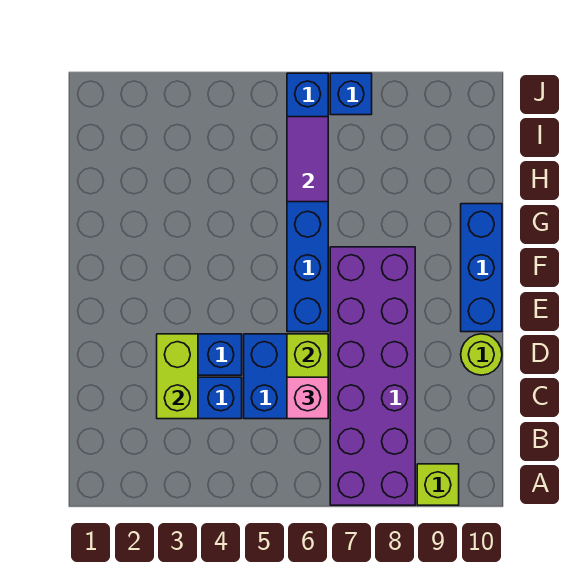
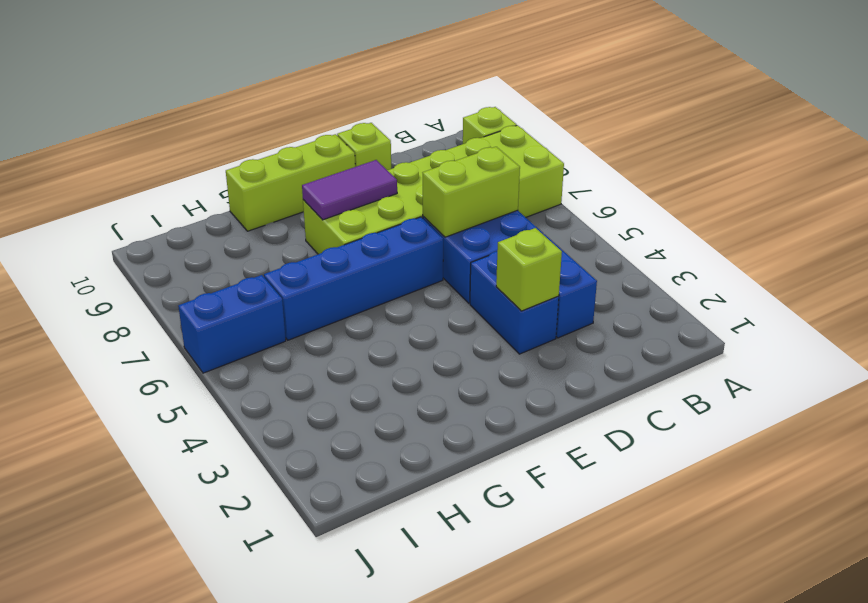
purple 2x6 brick [330,247,415,505] -> lime 2x6 brick [303,125,564,254]
lime 1x2 brick [157,334,198,419] -> lime 1x1 brick [496,228,562,311]
pink 1x1 brick [287,377,328,419] -> none
lime 1x1 round brick [461,334,502,375] -> lime 1x1 brick [337,123,391,170]
blue 1x3 brick [461,204,502,332] -> lime 1x3 brick [226,134,355,231]
purple 1x2 tile [287,117,328,202] -> purple 1x2 tile moved to [302,160,397,220]
blue 1x1 brick [330,73,372,115] -> none

